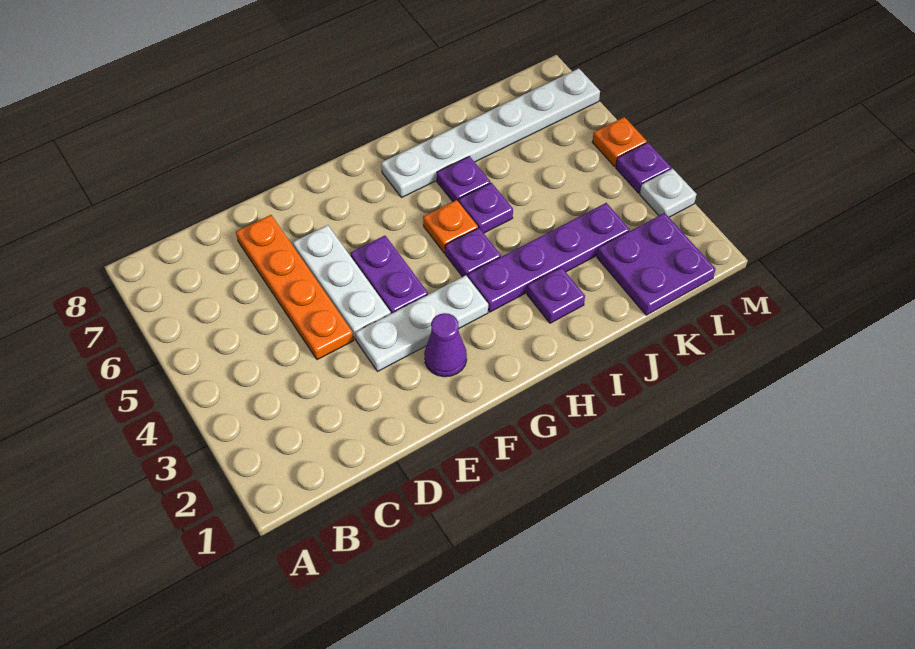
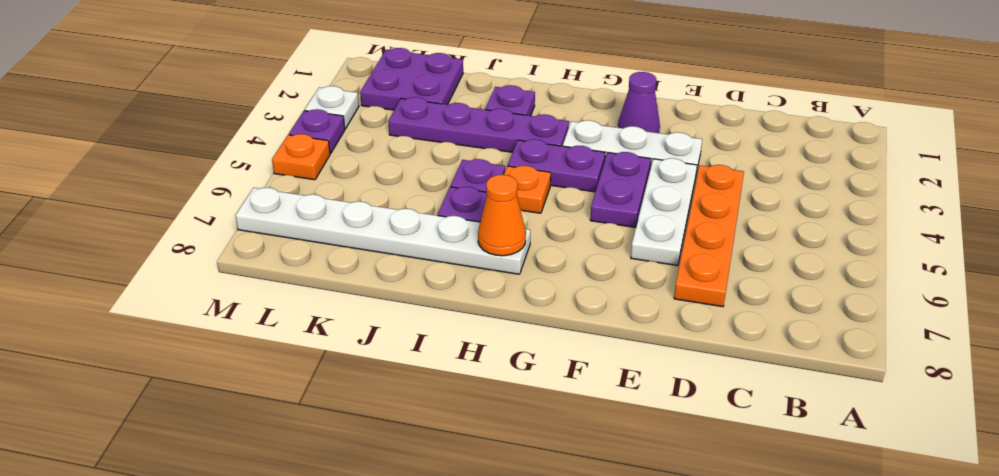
purple 1x1 plate [445,228,501,277] -> purple 1x2 plate [508,139,605,192]
none -> orange 1x1 cone [478,175,526,256]

